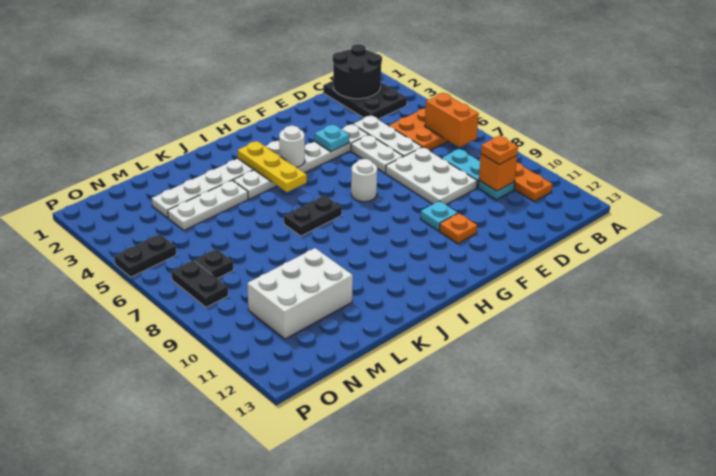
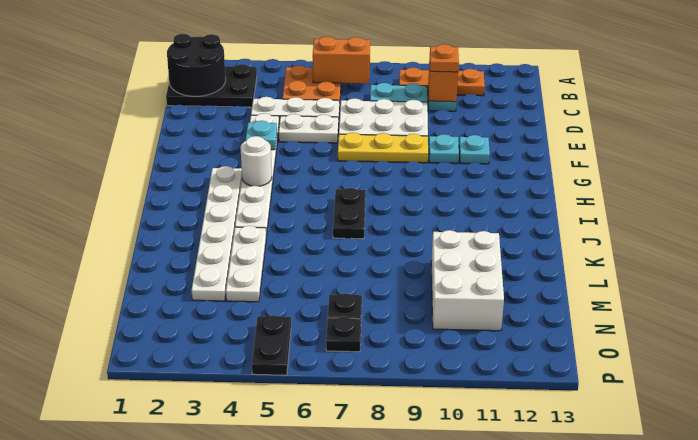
orange 1x1 plate [439,213,477,244] -> cyan 1x1 plate [459,135,490,164]
white 1x1 round brick [351,159,377,202] -> none
yellow 1x3 plate [238,141,307,192] -> yellow 1x3 plate moved to [338,133,428,163]
black 1x2 plate [171,260,228,307] -> black 1x1 plate [326,317,361,352]

